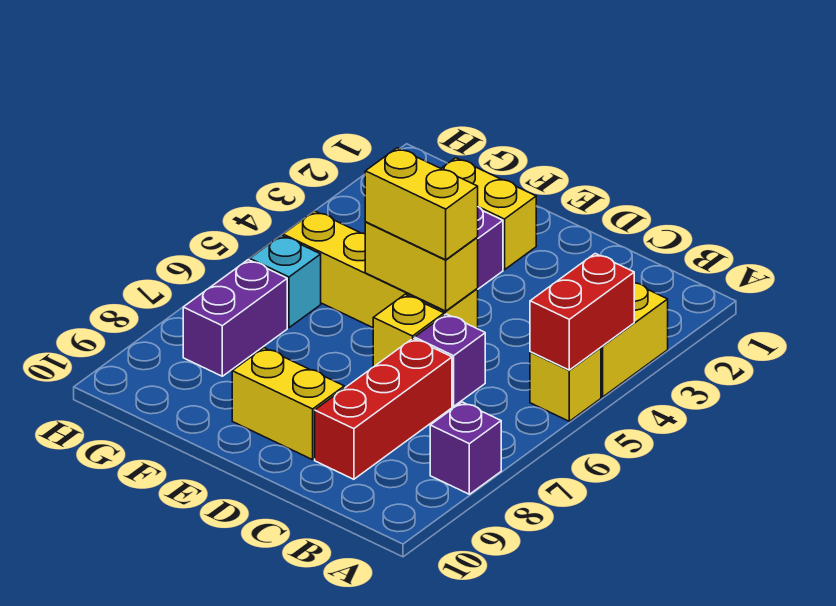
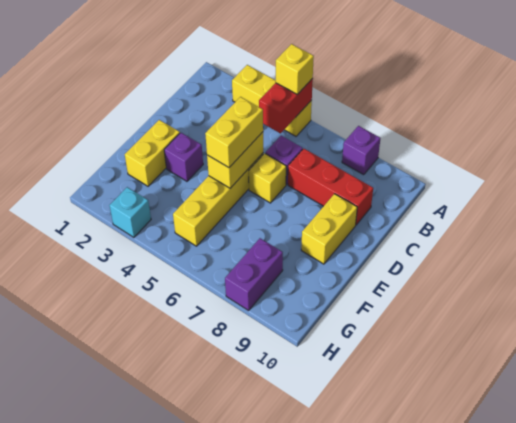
red 1x2 brick [530,254,634,370] -> red 1x2 brick turned to [259,79,313,133]
none -> yellow 1x1 brick [276,44,314,94]
cyan 1x1 brick [250,235,321,328] -> cyan 1x1 brick moved to [110,187,151,237]
purple 1x2 brick [183,260,287,376] -> purple 1x2 brick turned to [225,238,283,311]

